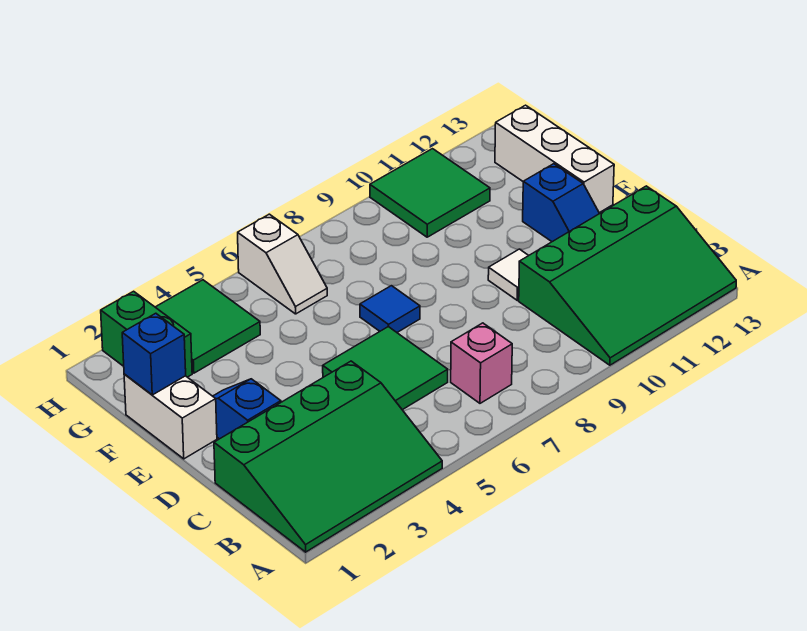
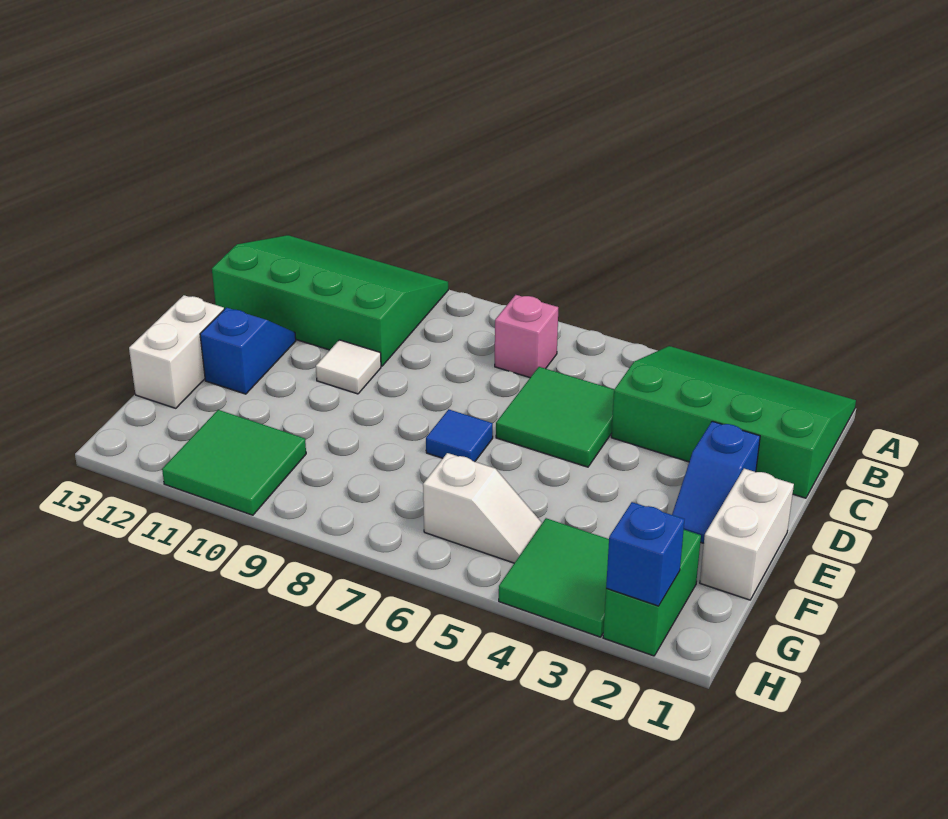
white 1x3 brick [495,105,614,213] -> white 1x2 brick [129,295,224,408]
blue 1x1 brick [122,313,186,395] -> blue 1x1 brick moved to [606,502,685,606]
white 1x2 slope [238,214,327,314] -> white 1x2 slope turned to [423,453,542,563]

